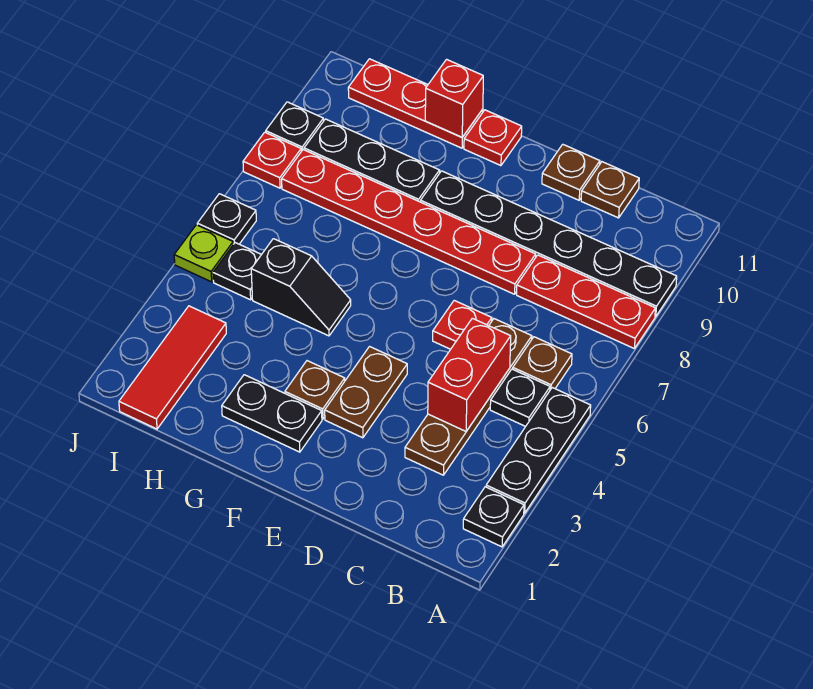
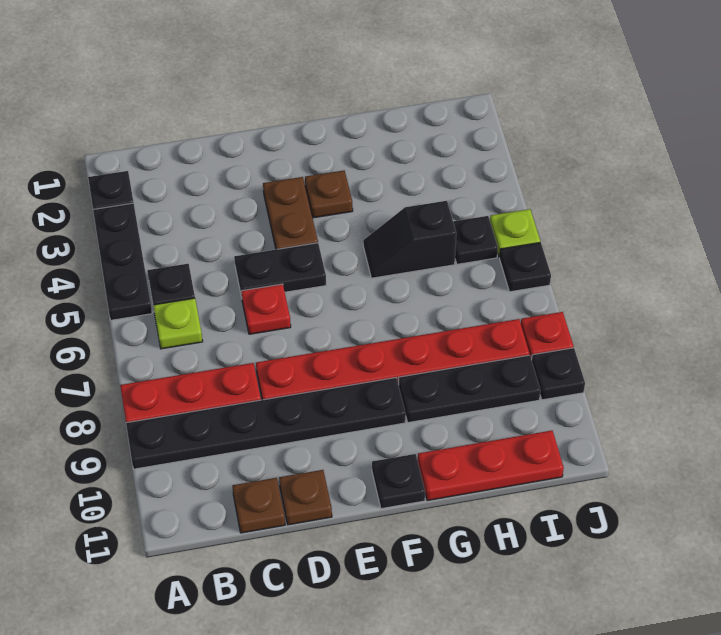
brown 1x1 plate [513,337,572,390] -> lime 1x1 plate [153,298,203,349]
brown 1x4 plate [405,319,532,475] -> none
red 1x2 brick [428,318,511,431] -> none
black 1x2 plate [222,375,322,452] -> black 1x2 plate moved to [234,243,326,297]
red 1x1 plate [464,110,522,166] -> black 1x1 plate [372,454,425,509]
red 1x1 brick [425,59,483,137] -> none
red 1x3 tile [119,306,226,429] -> none

